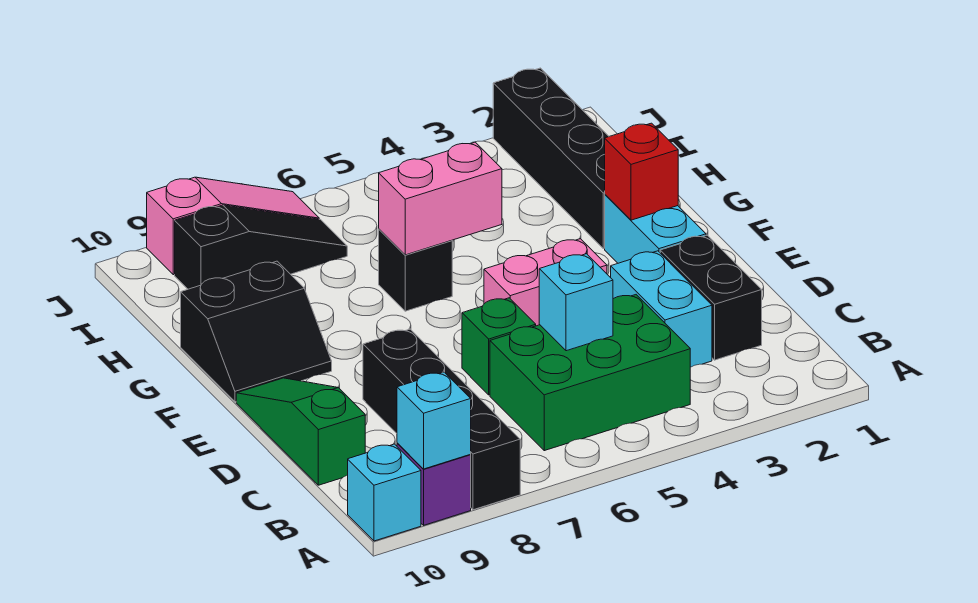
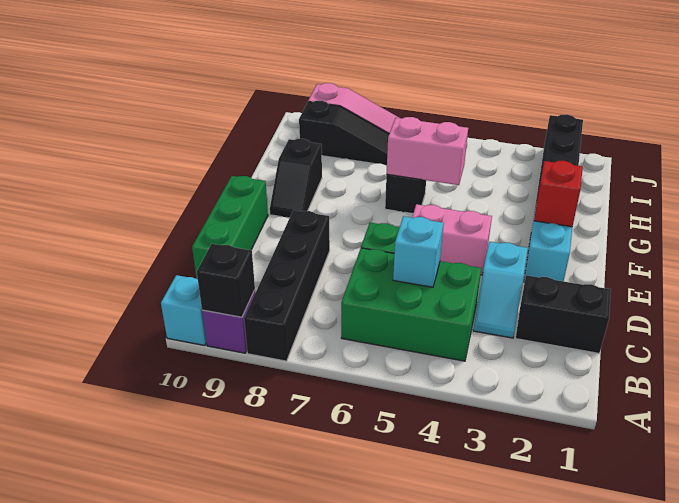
cyan 1x1 brick [397,372,471,469] -> black 1x1 brick [197,244,255,317]
black 1x2 brick [660,235,762,360] -> black 1x2 brick turned to [515,275,611,353]
cyan 1x2 brick [611,251,712,367] -> cyan 1x2 slope [473,242,528,338]
green 1x3 slope [236,378,365,485] -> green 1x3 brick [192,176,268,279]
black 2x2 slope [181,261,332,402] -> black 1x2 slope [270,139,322,218]

